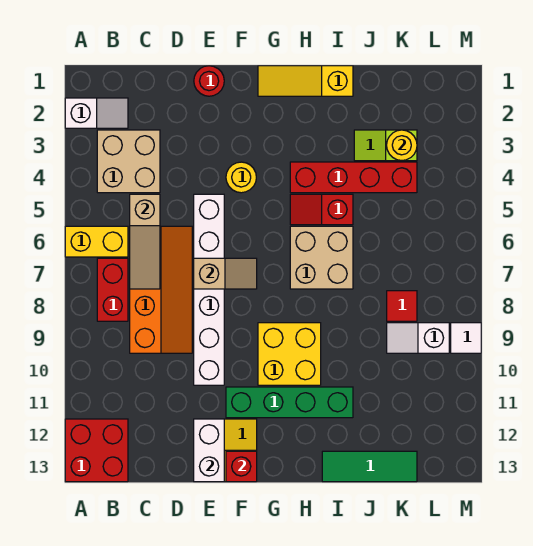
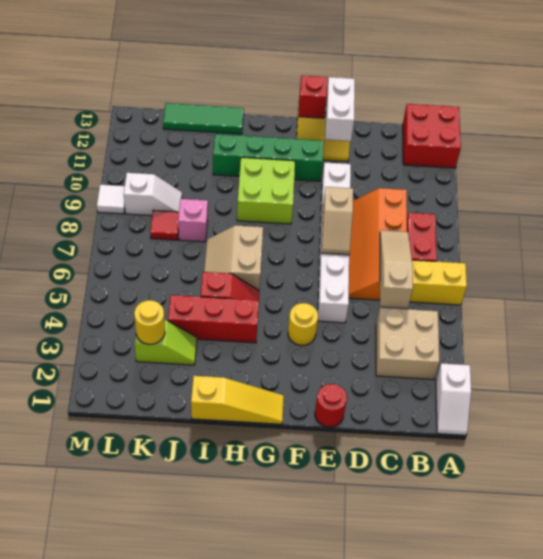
white 1x2 slope [65,98,128,128] -> white 1x2 slope turned to [436,363,471,435]
tan 1x2 slope [194,258,257,289] -> tan 1x2 slope turned to [322,187,353,255]
yellow 2x2 brick [258,323,321,385] -> lime 2x2 brick [237,157,295,224]
red 1x4 brick [290,162,417,193] -> red 1x3 brick [168,295,259,343]
tan 2x2 brick [290,226,353,289] -> tan 2x2 slope [204,225,263,290]
none -> pink 1x1 brick [178,199,208,242]

